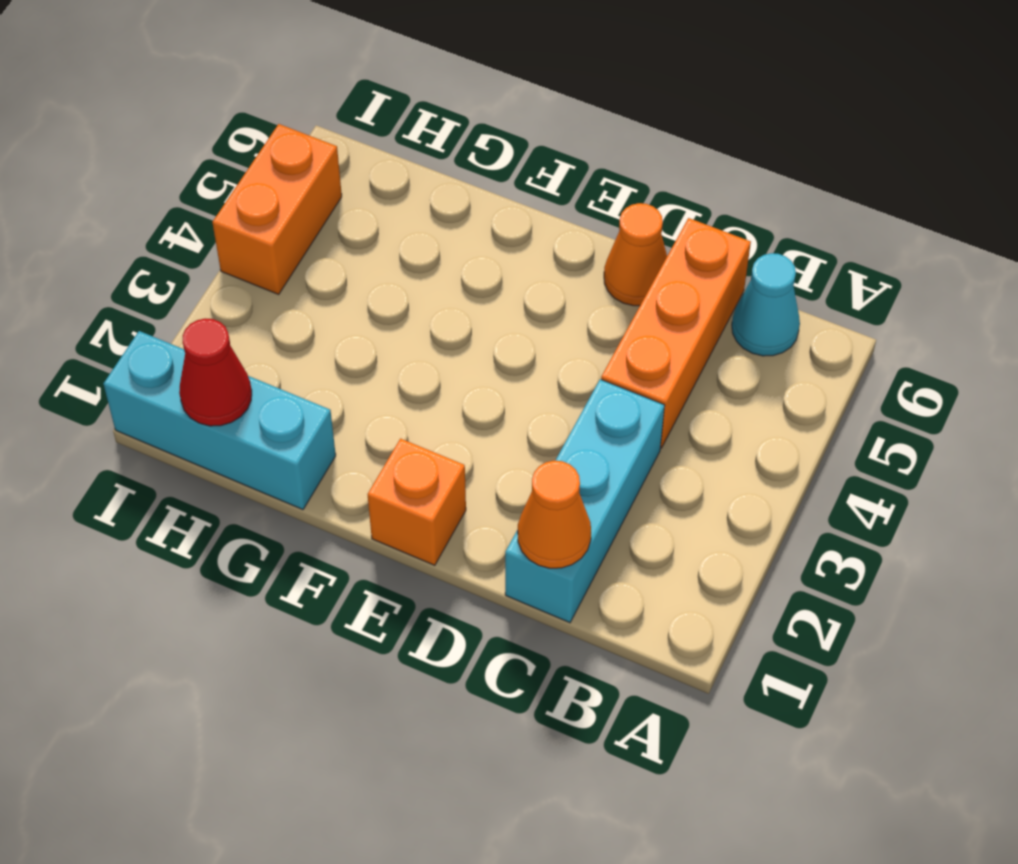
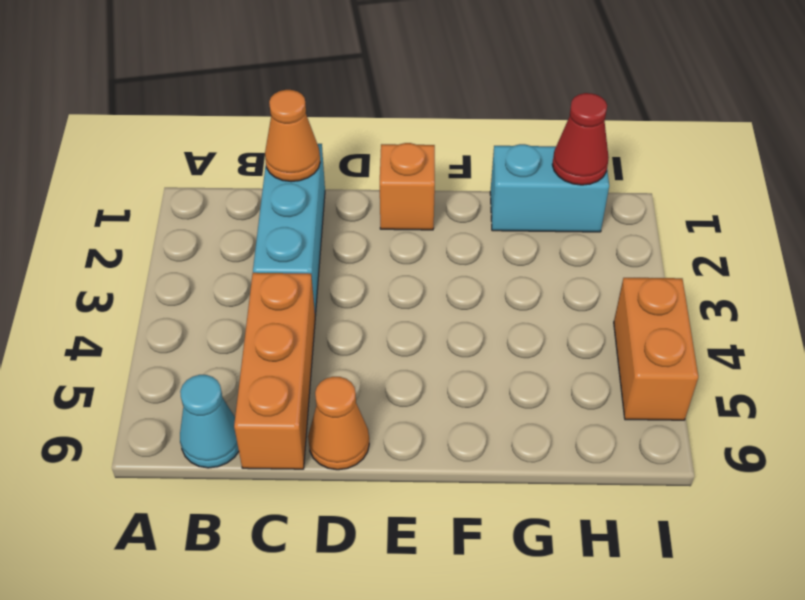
cyan 1x3 brick [104,331,336,510] -> cyan 1x2 brick [490,144,609,232]

